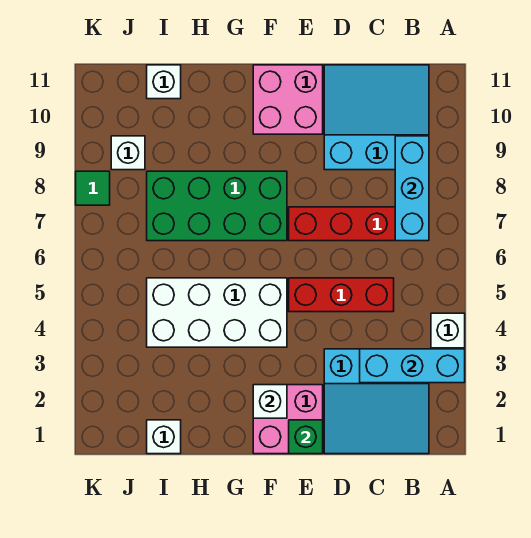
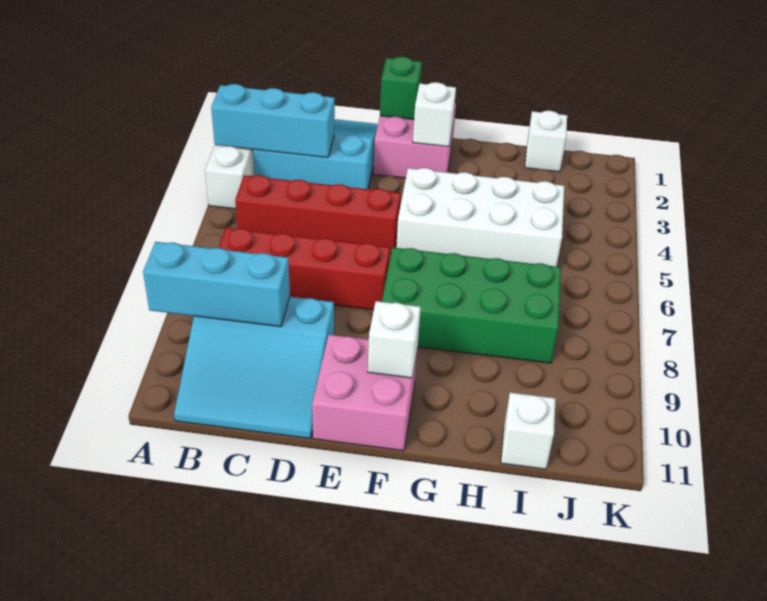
cyan 1x3 brick [395,136,429,241] -> cyan 1x3 brick turned to [143,242,290,327]
red 1x3 brick [289,278,394,312] -> red 1x4 brick [235,175,401,254]
white 1x1 brick [111,136,145,170] -> white 1x1 brick moved to [368,301,421,378]
green 1x1 tile [76,171,110,205] -> none

